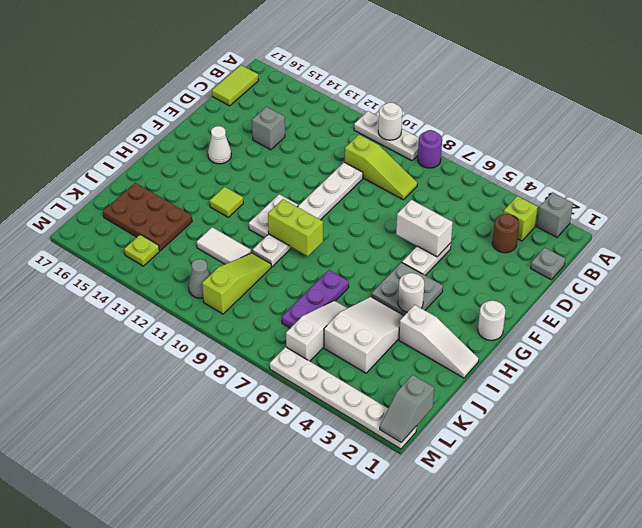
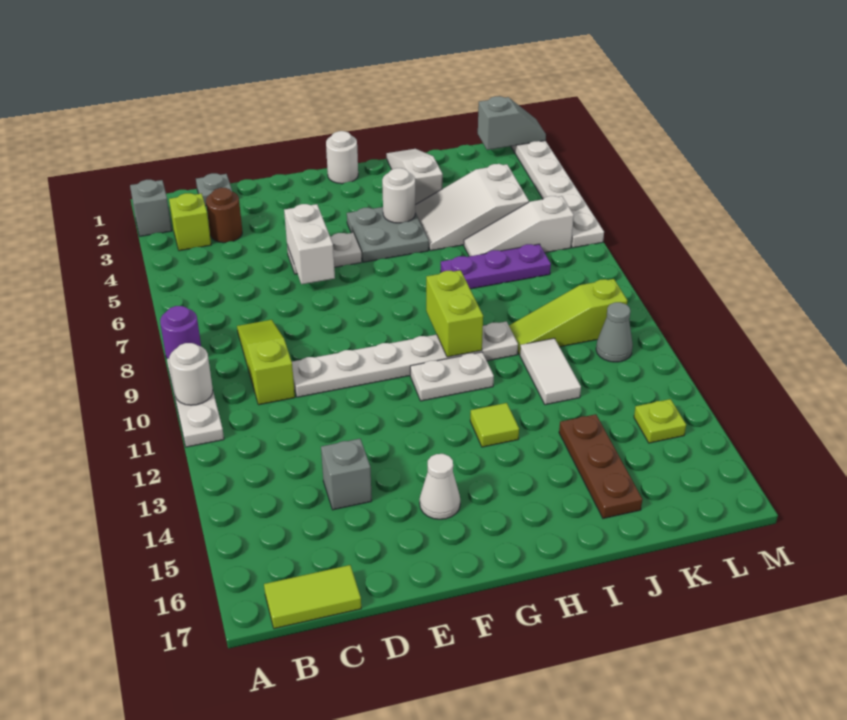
brown 2x3 plate [103,183,192,251] -> brown 1x3 plate [559,414,642,519]

